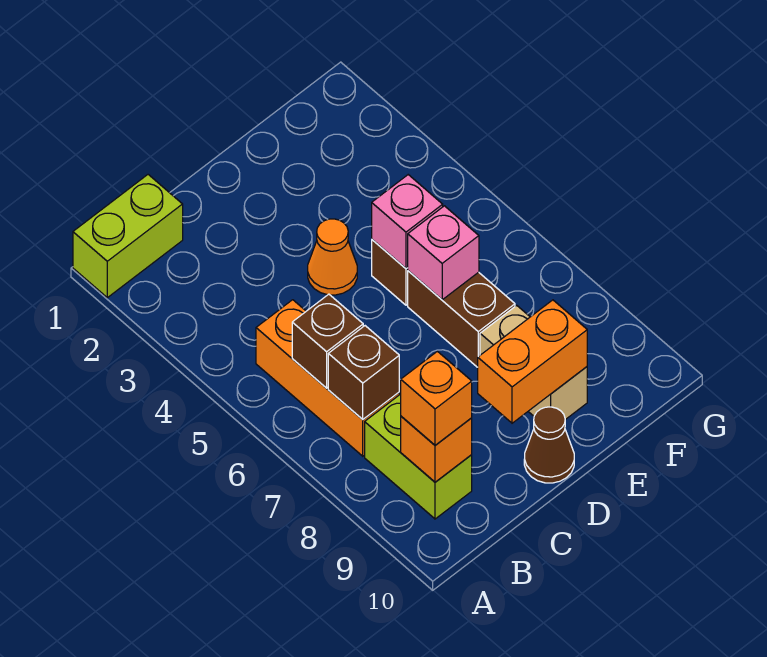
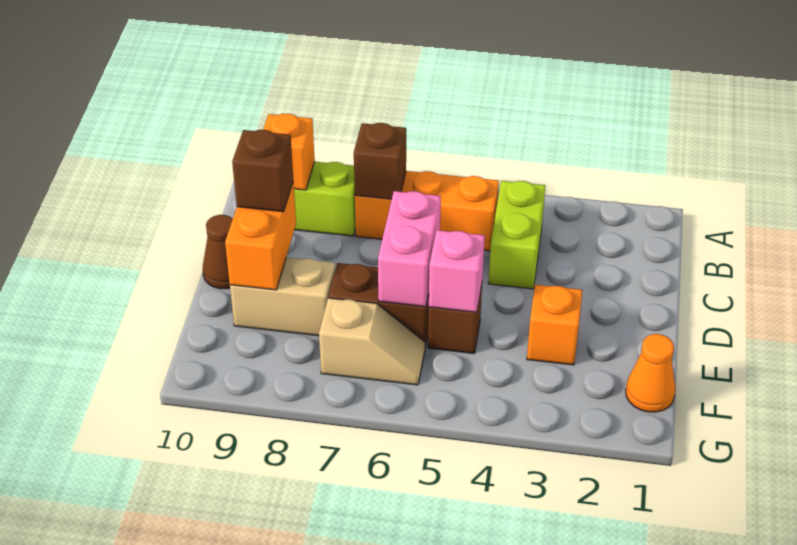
lime 1x2 brick [73,175,183,298] -> lime 1x2 brick moved to [488,181,545,289]
brown 1x1 brick [292,294,363,388] -> brown 1x1 brick moved to [232,130,293,212]
orange 1x1 brick [401,351,472,445] -> orange 1x1 brick moved to [527,285,582,365]
orange 1x1 cone [308,219,357,295] -> orange 1x1 cone moved to [626,334,676,412]
pink 1x1 brick [408,206,479,300] -> pink 1x2 brick [378,191,441,307]
none -> tan 1x2 slope [319,298,425,385]

